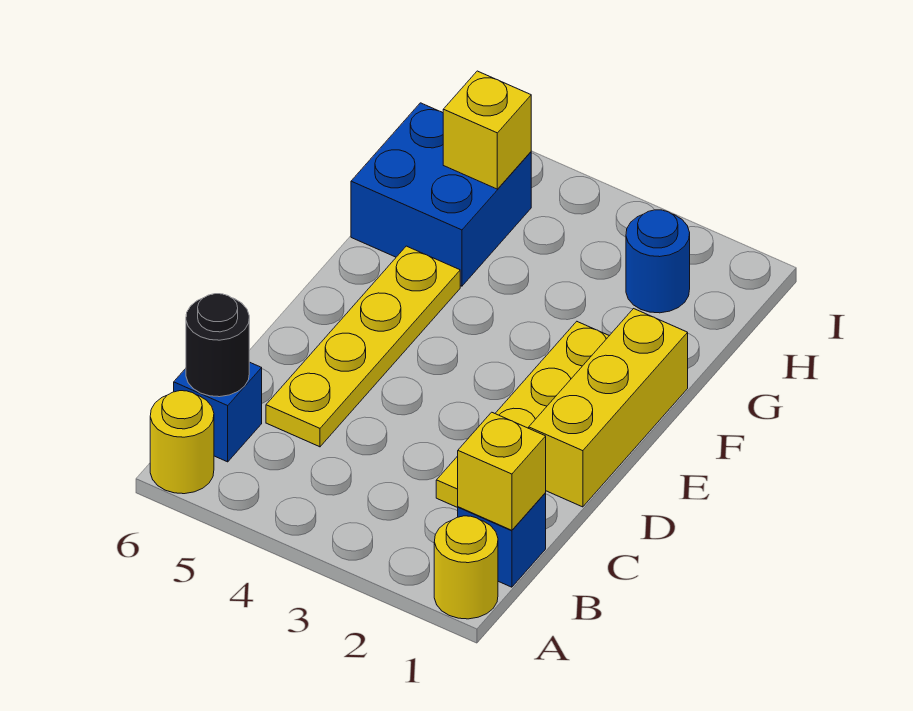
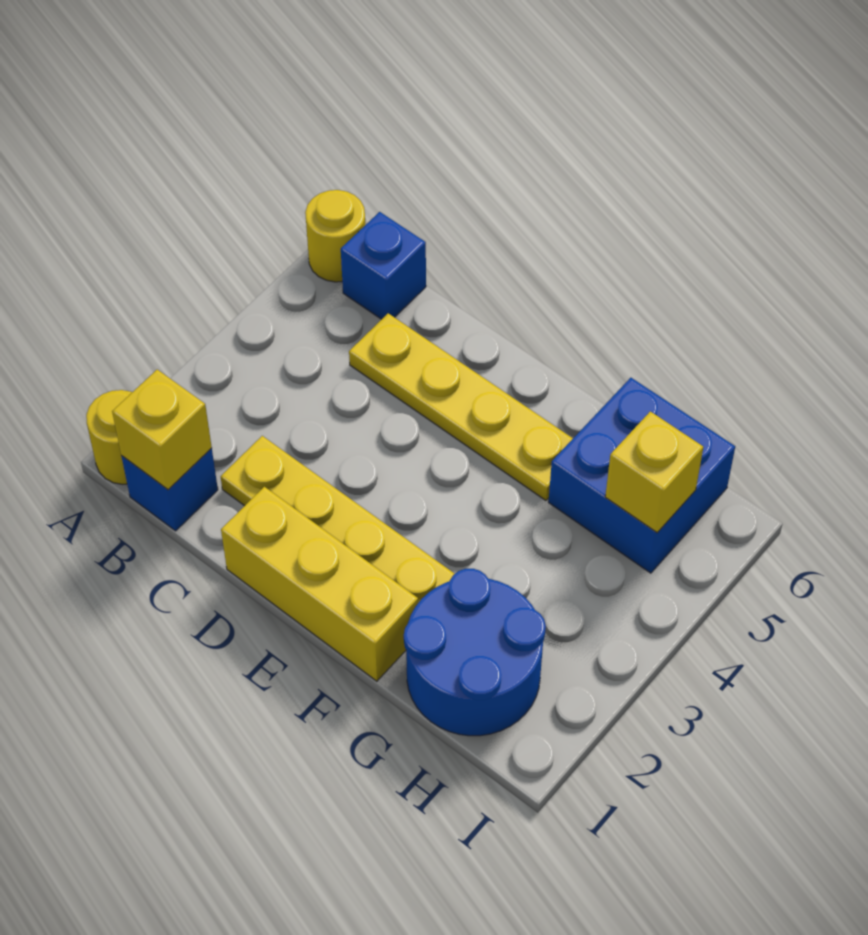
black 1x1 round brick [186,294,249,397] -> none
blue 1x1 round brick [626,210,690,313] -> blue 2x2 round brick [404,569,546,736]

